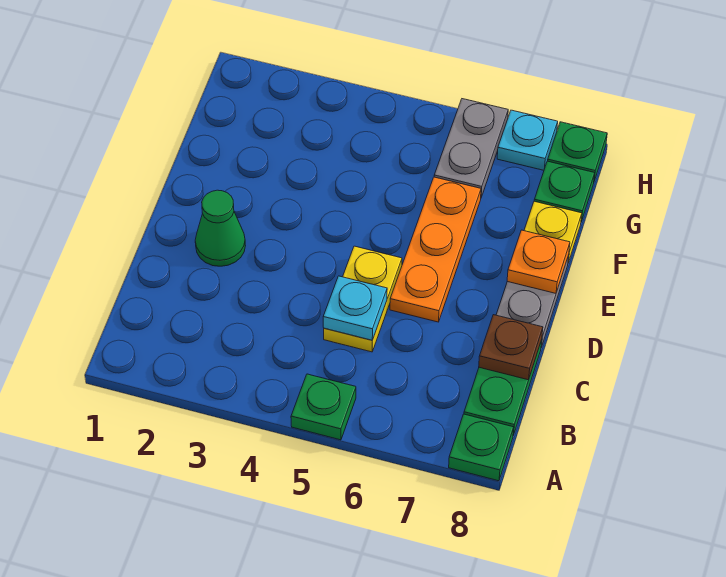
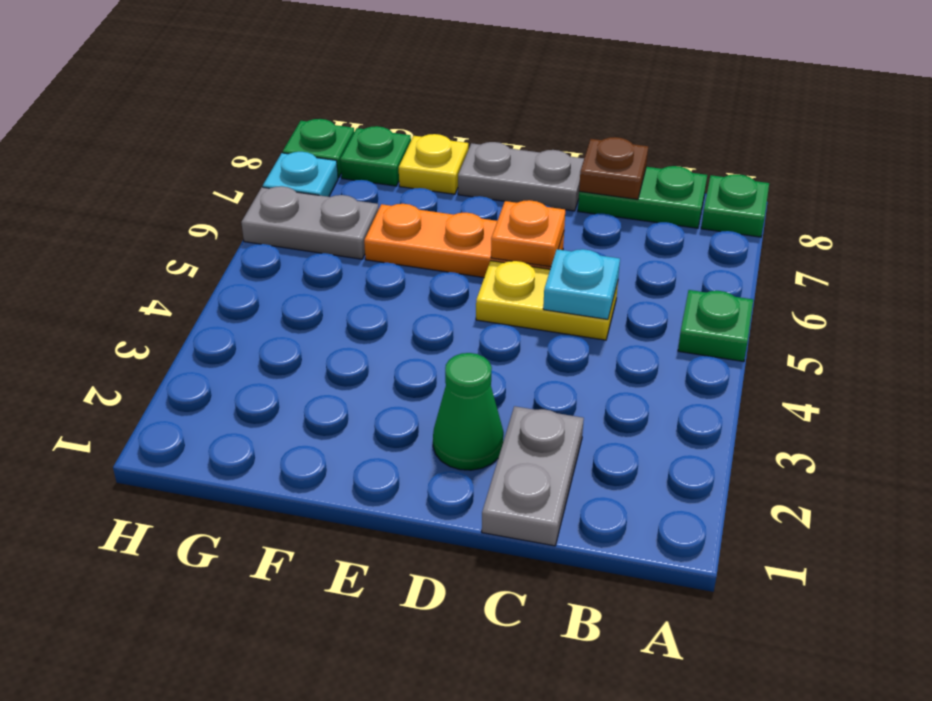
none -> grey 1x2 plate [482,406,584,546]
orange 1x1 plate [507,230,570,293] -> orange 1x1 plate moved to [491,200,565,267]

